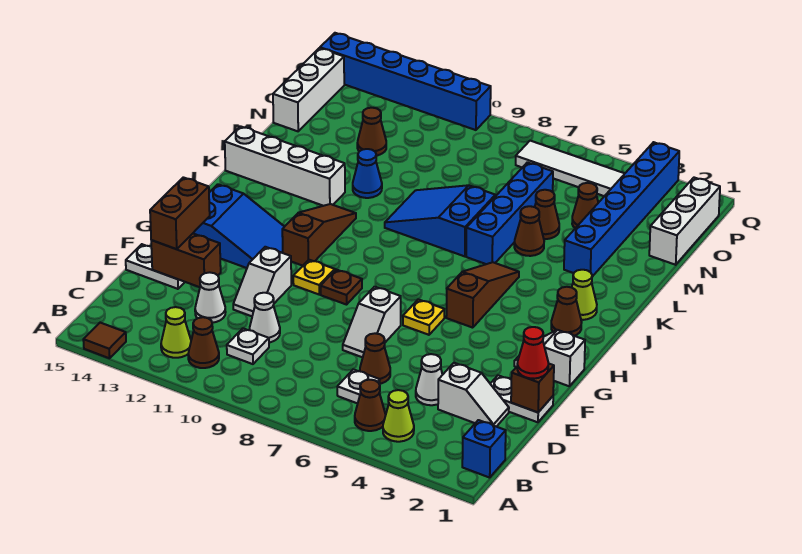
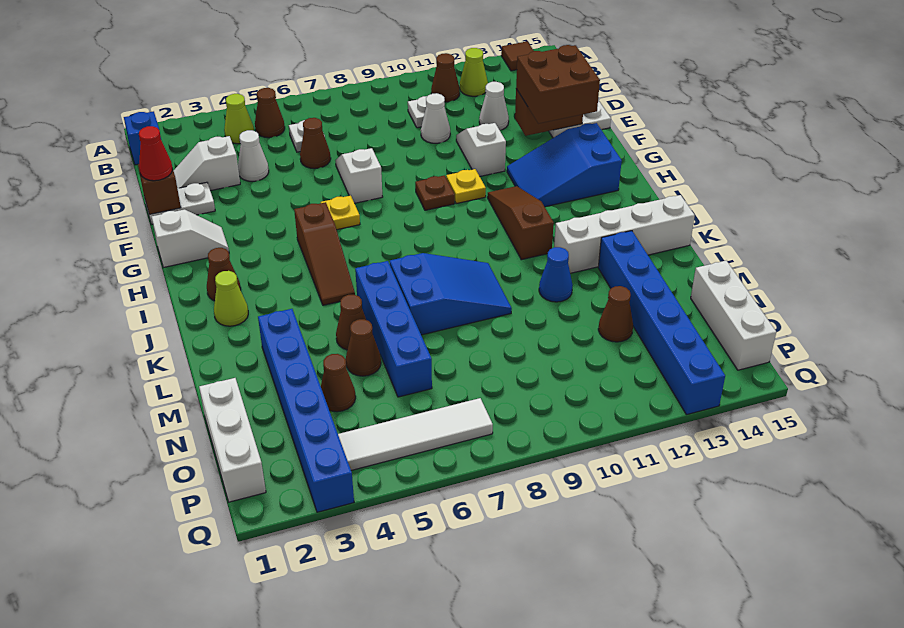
brown 1x2 brick [150,177,210,249] -> brown 2x2 brick [516,45,600,124]
brown 1x3 slope [282,204,356,266] -> brown 1x3 slope turned to [487,186,554,260]
blue 1x6 brick [320,33,491,130] -> blue 1x6 brick turned to [598,231,725,415]

